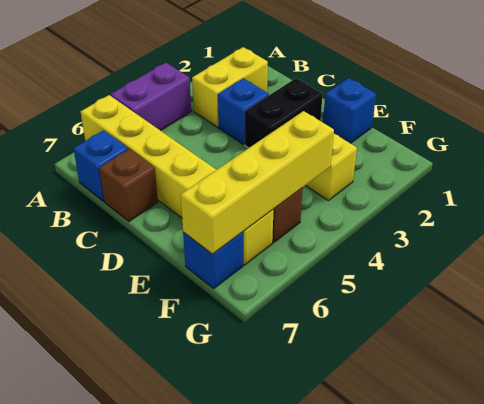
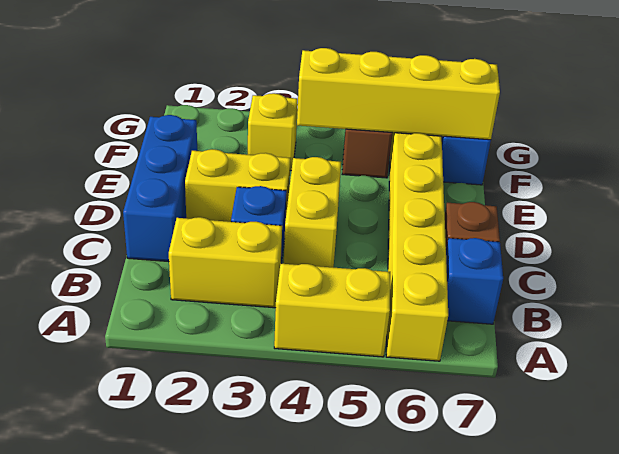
purple 1x2 brick [111,63,191,131] -> yellow 1x2 brick [274,264,390,357]
none -> yellow 1x2 brick [284,157,341,268]
black 1x2 brick [245,78,323,148] -> yellow 1x2 brick [185,149,291,222]
blue 1x1 brick [323,78,376,143] -> blue 1x3 brick [123,115,197,262]

